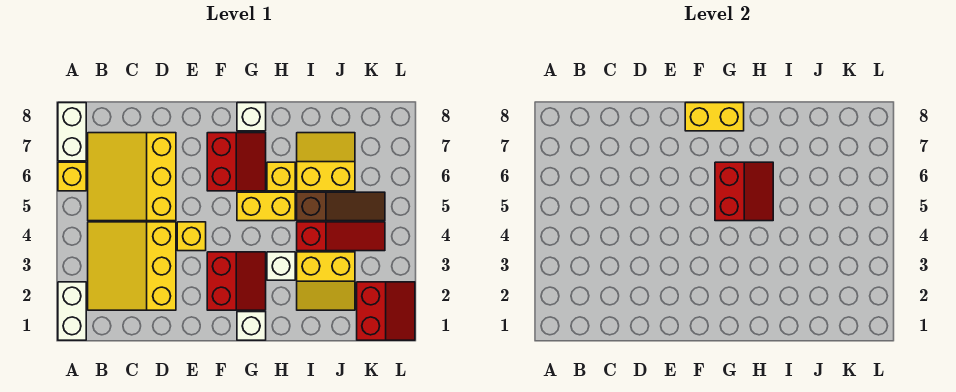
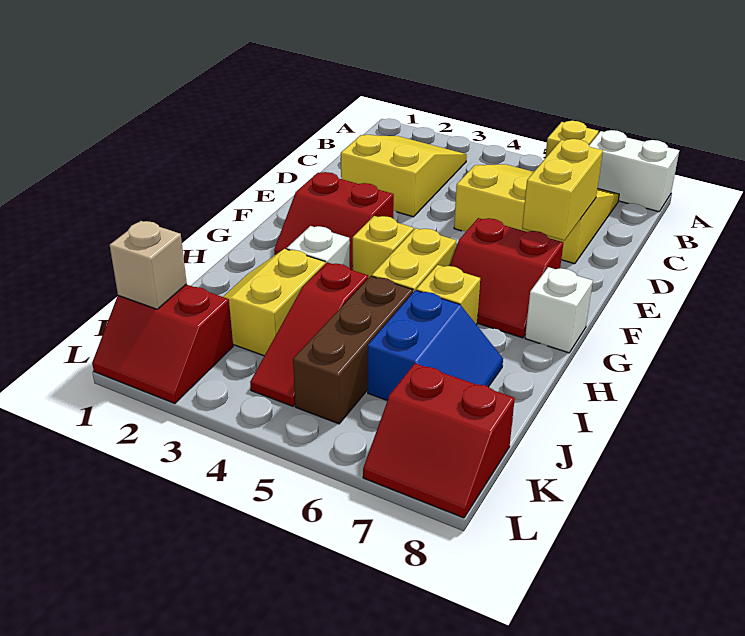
white 1x2 brick [58,282,86,340] -> none
yellow 3x3 slope [88,222,176,310] -> yellow 2x3 slope [341,135,467,217]
yellow 1x1 brick [177,222,206,251] -> yellow 1x1 brick moved to [353,216,414,278]
yellow 1x2 brick [685,103,744,131] -> yellow 1x2 brick moved to [522,139,603,240]
white 1x1 brick [237,312,266,340] -> none
red 2x2 slope [715,162,773,221] -> red 2x2 slope moved to [363,363,515,518]
brown 1x3 slope [297,192,385,221] -> brown 1x3 brick [293,276,413,424]
yellow 2x2 slope [297,133,355,191] -> blue 2x2 slope [368,290,503,401]
none -> tan 1x1 brick [110,221,187,309]

